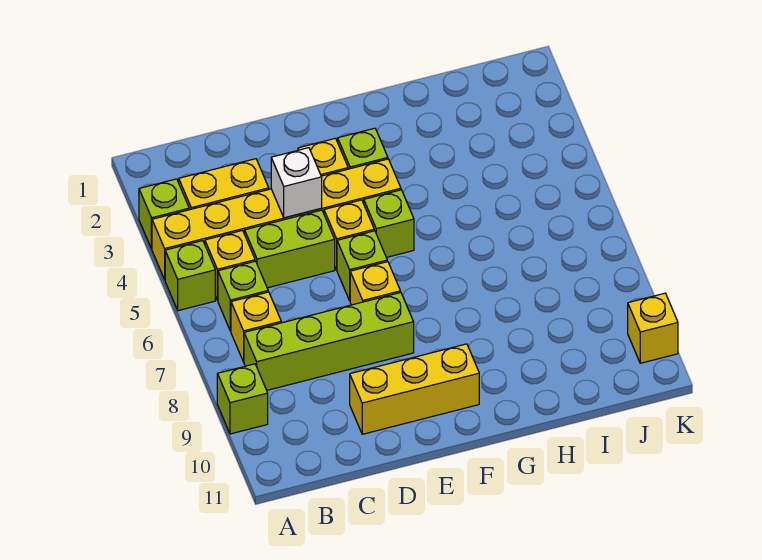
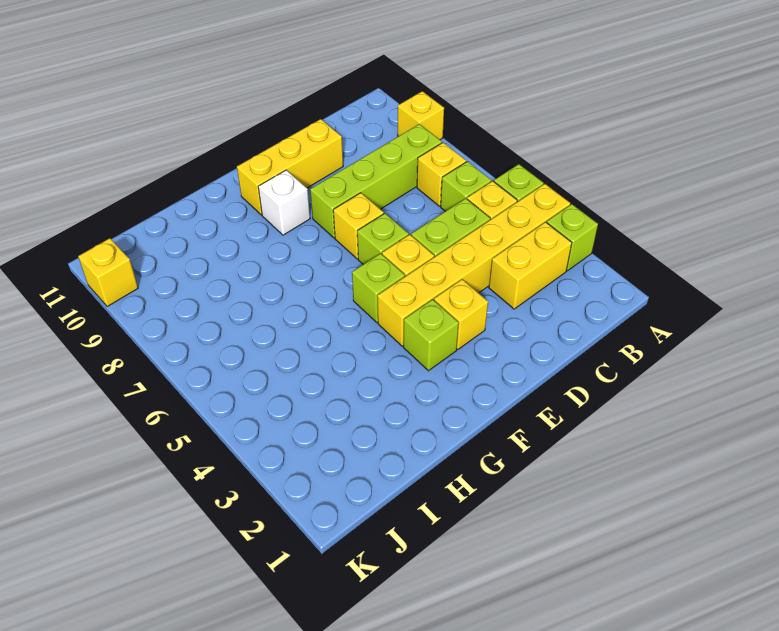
lime 1x1 brick [217,364,268,434] -> yellow 1x1 brick [398,91,444,140]
white 1x1 brick [271,148,322,218] -> white 1x1 brick moved to [258,170,310,235]

